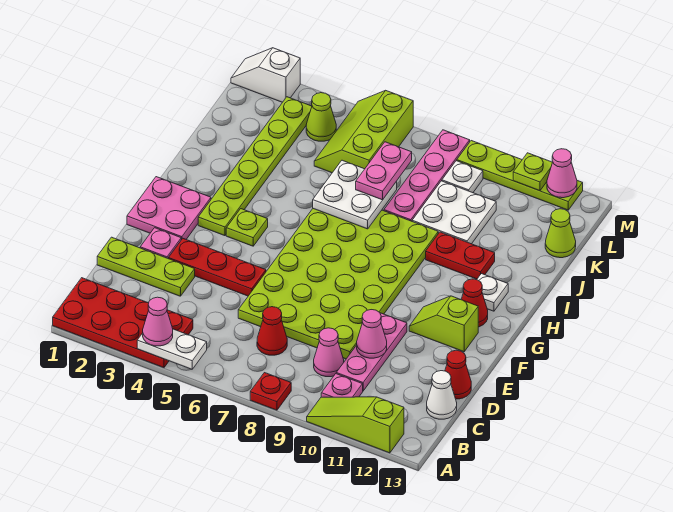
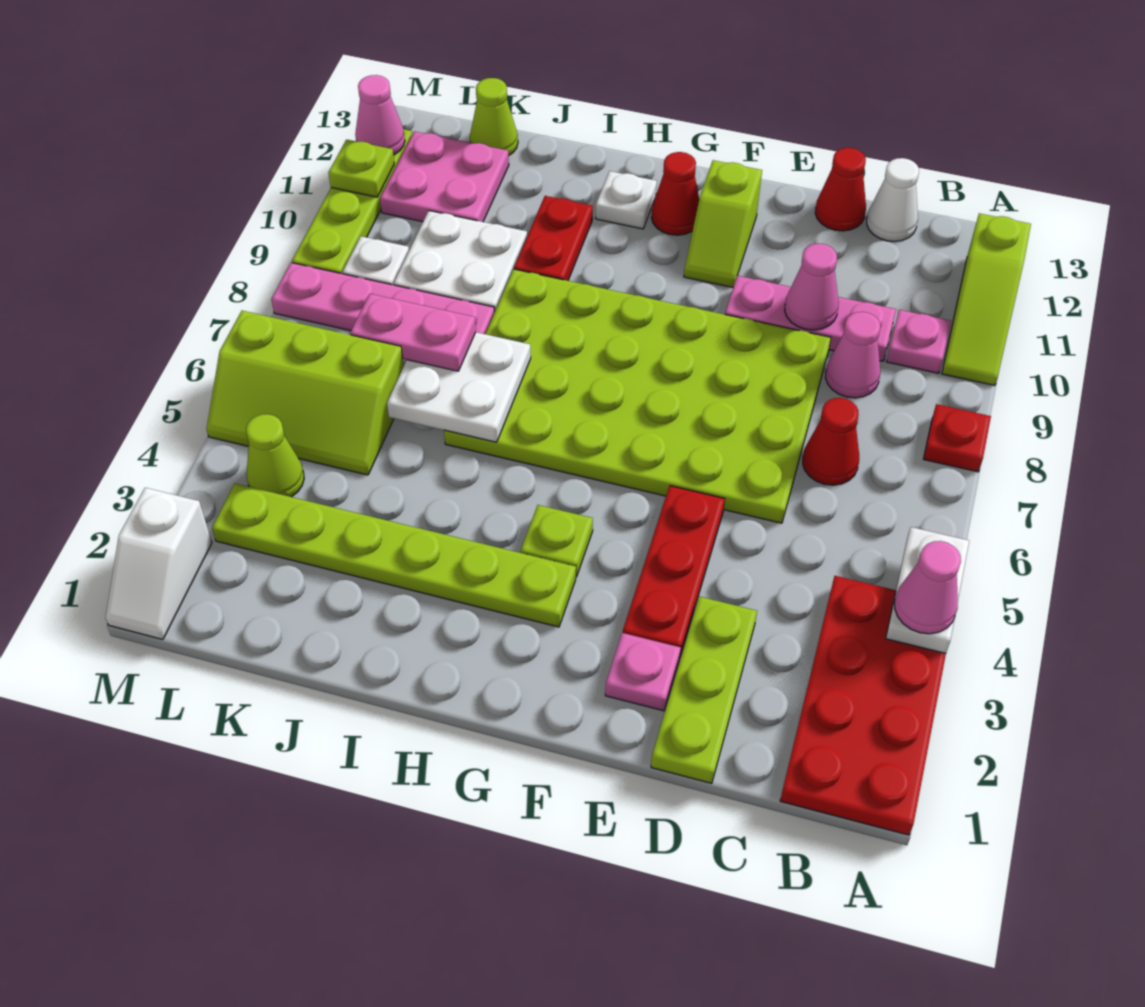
pink 2x2 plate [127,177,211,240] -> pink 2x2 plate moved to [380,131,509,222]

